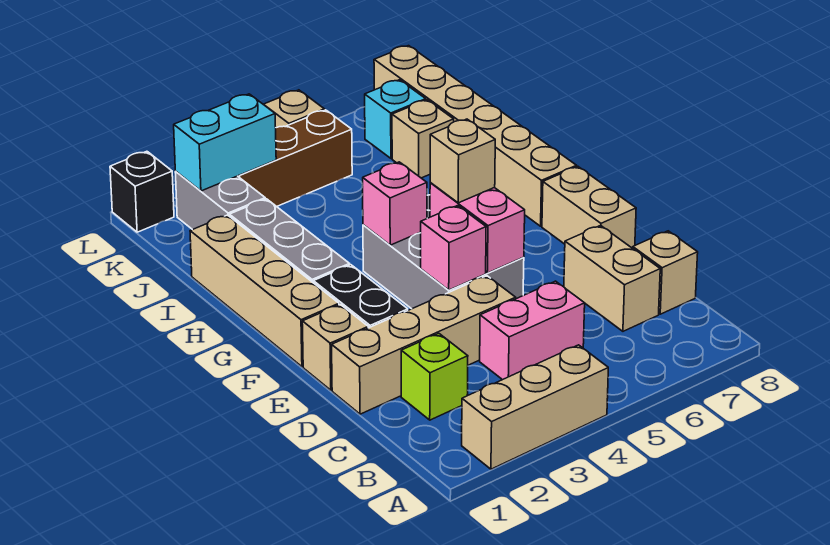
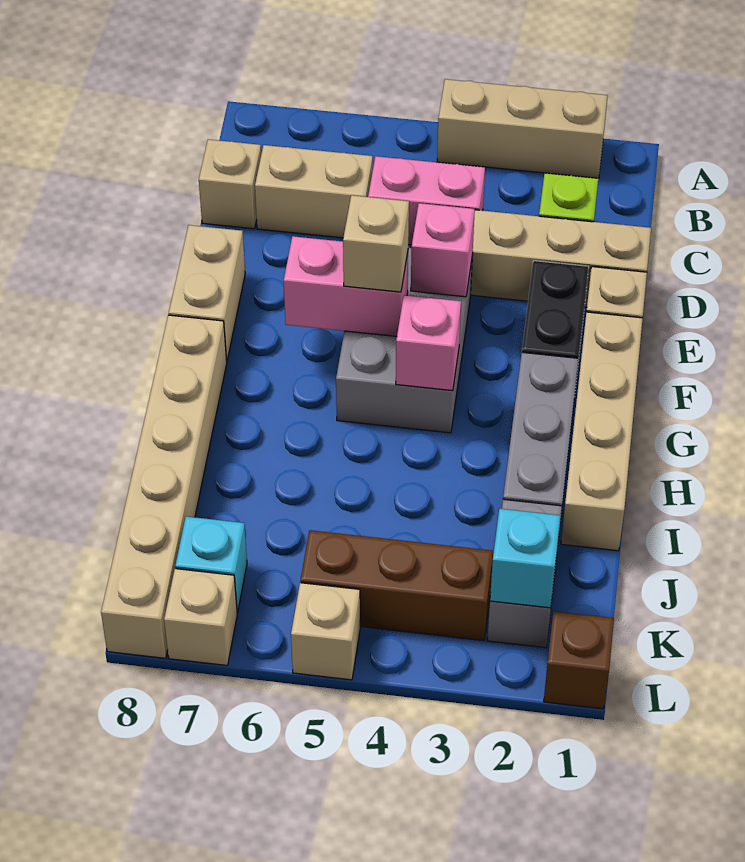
tan 1x2 brick [564,225,660,331] -> tan 1x2 brick turned to [255,145,373,238]
pink 1x2 brick [430,183,525,273] -> pink 1x2 brick turned to [284,236,408,336]
tan 1x1 brick [392,100,454,178] -> tan 1x1 brick moved to [164,569,237,665]
cyan 1x2 brick [174,94,276,191] -> cyan 1x1 brick [490,509,560,608]
black 1x1 brick [110,151,174,232] -> brown 1x1 brick [544,611,614,709]

